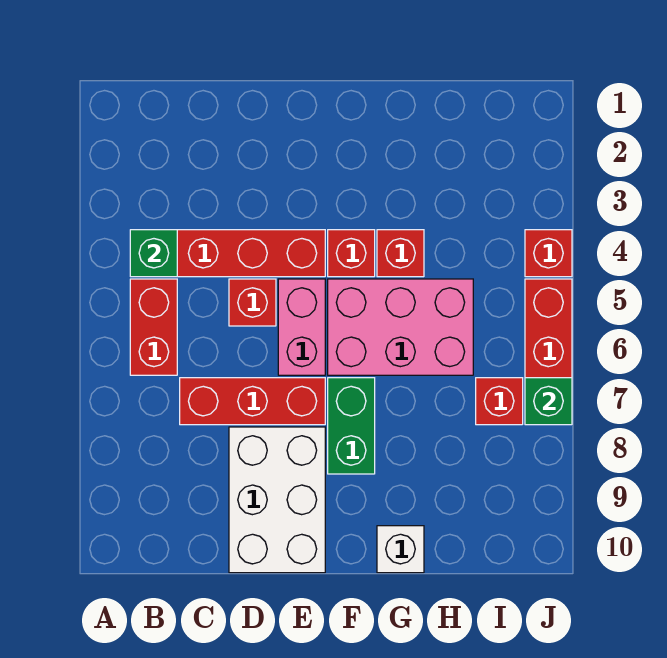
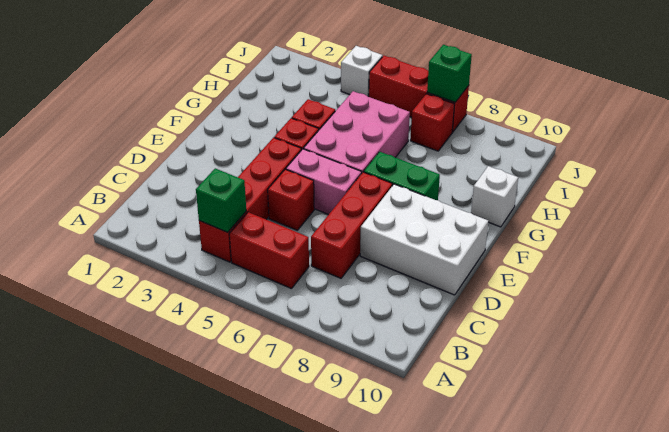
red 1x1 brick [525,230,572,277] -> white 1x1 brick [341,46,382,97]

